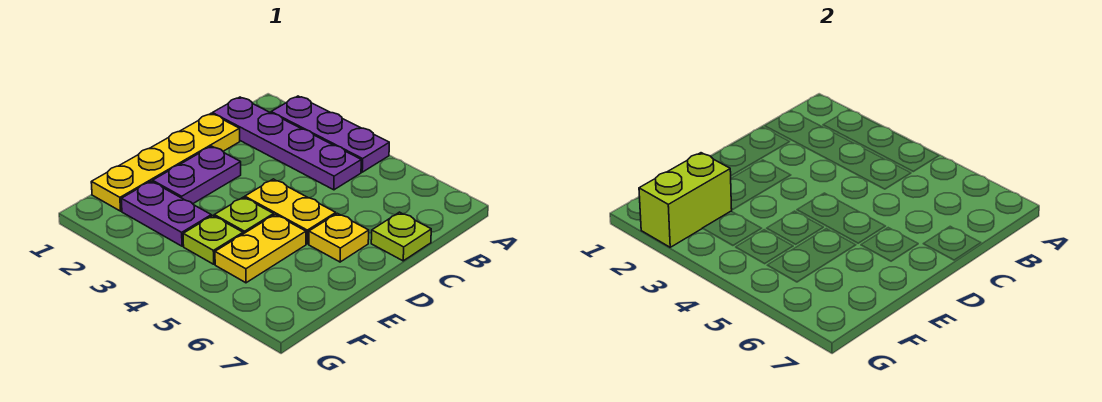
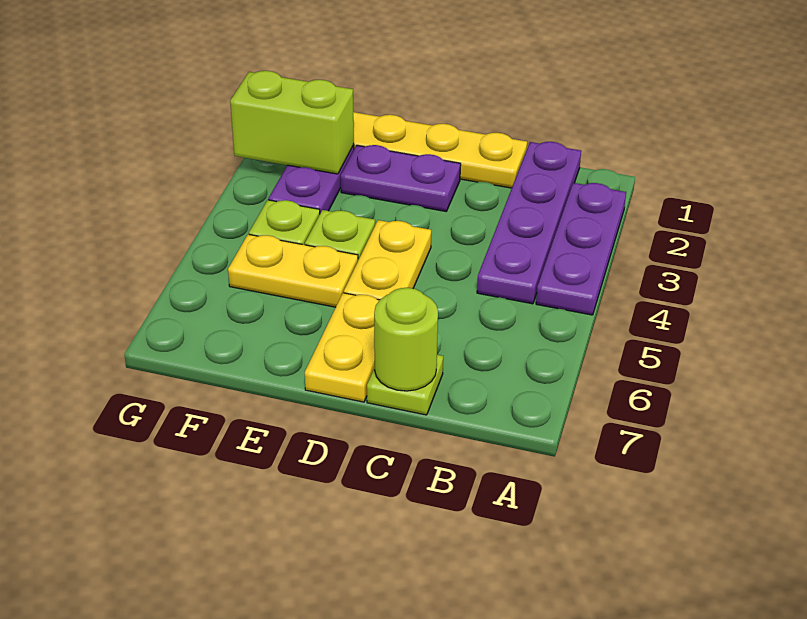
none -> lime 1x1 round brick [374,288,438,391]
yellow 1x1 plate [309,213,369,262] -> yellow 1x2 plate [305,293,379,402]

